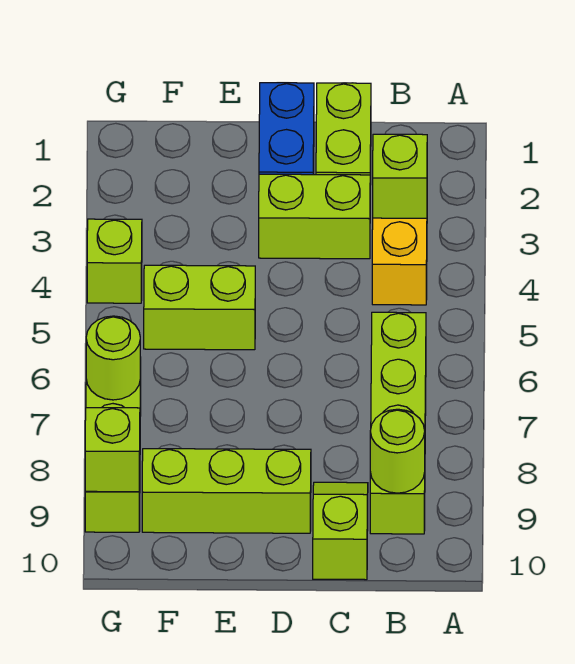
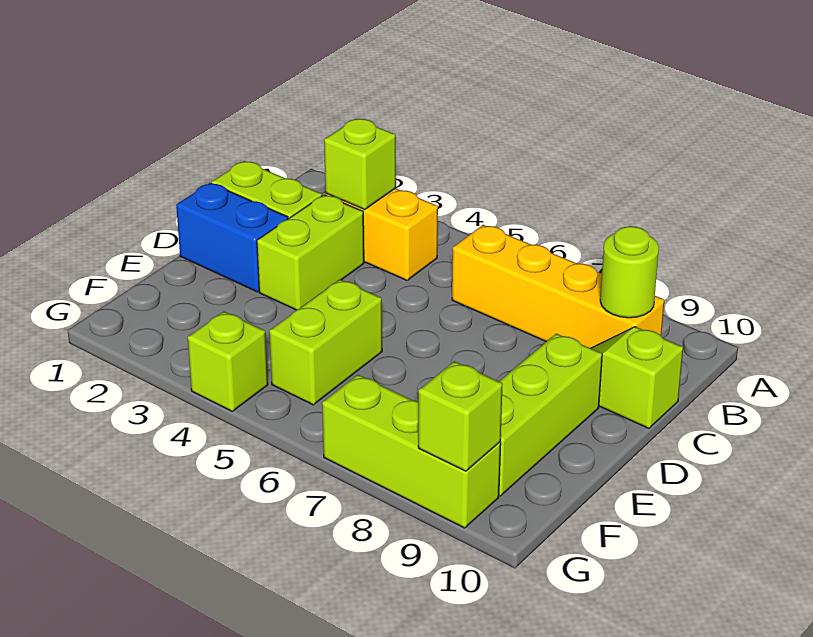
lime 1x4 brick [370,312,426,534] -> yellow 1x4 brick [452,225,664,348]
lime 1x1 round brick [86,316,140,400] -> none

